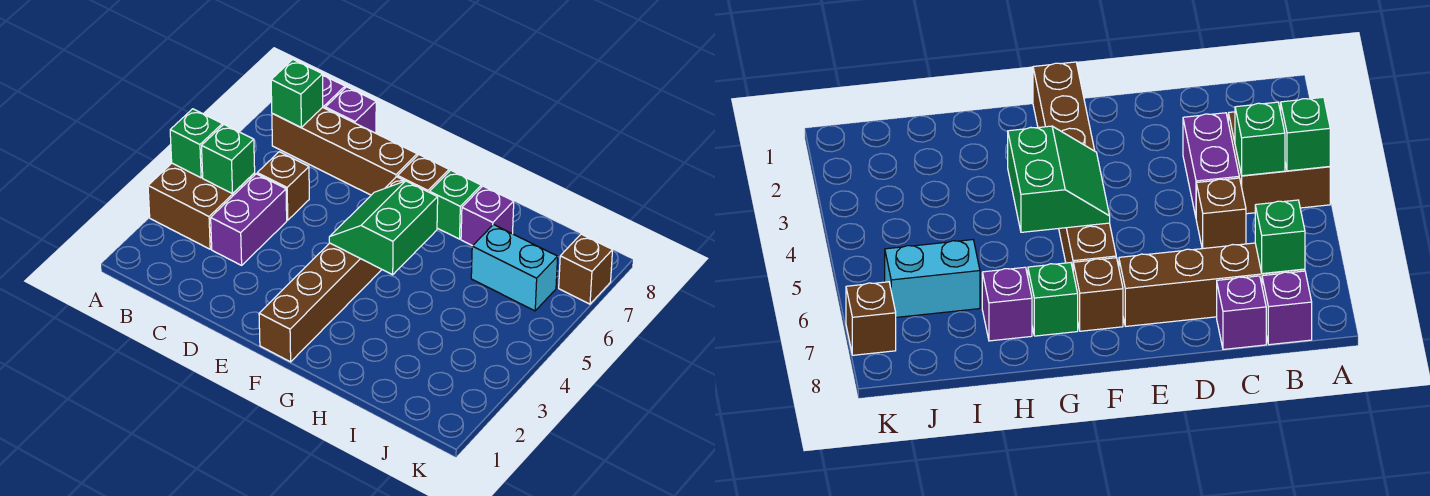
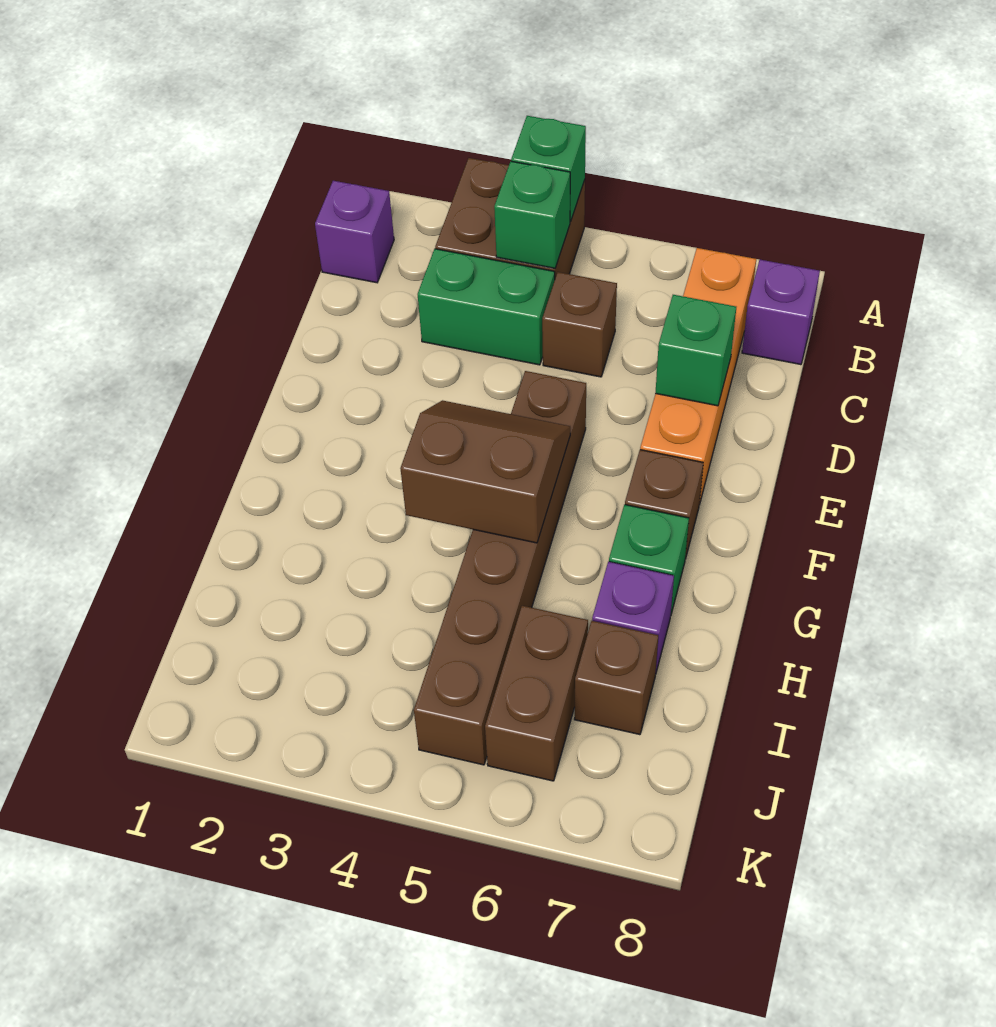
brown 1x4 brick [272,107,417,195] -> orange 1x4 brick [640,248,756,505]
green 1x1 brick [271,60,323,127] -> green 1x1 brick moved to [655,295,736,406]
purple 1x2 brick [211,174,287,265] -> green 1x2 brick [418,249,555,365]
purple 1x1 brick [325,87,376,133] -> purple 1x1 brick moved to [315,181,394,283]
brown 1x6 brick [259,177,405,362] -> brown 1x6 brick turned to [414,371,586,765]
green 2x2 slope [329,181,438,275] -> brown 2x2 slope [400,400,570,543]
cyan 1x2 brick [471,225,558,311] -> brown 1x2 brick [485,606,588,781]
brown 1x1 brick [559,234,613,304] -> brown 1x1 brick moved to [574,621,658,735]

